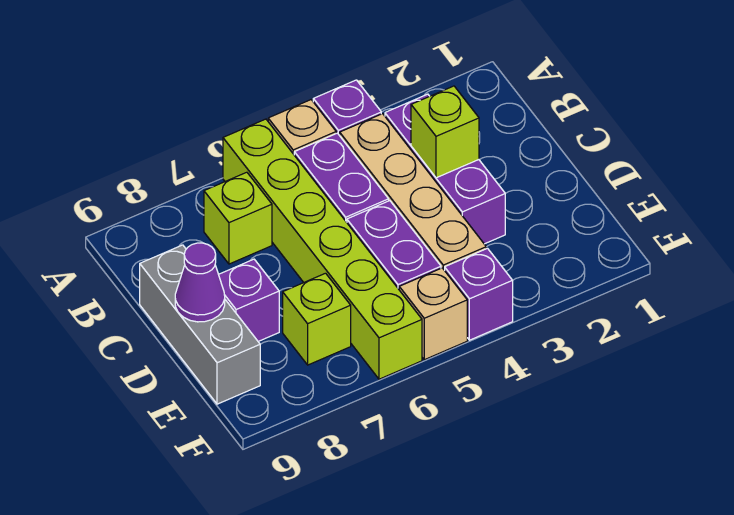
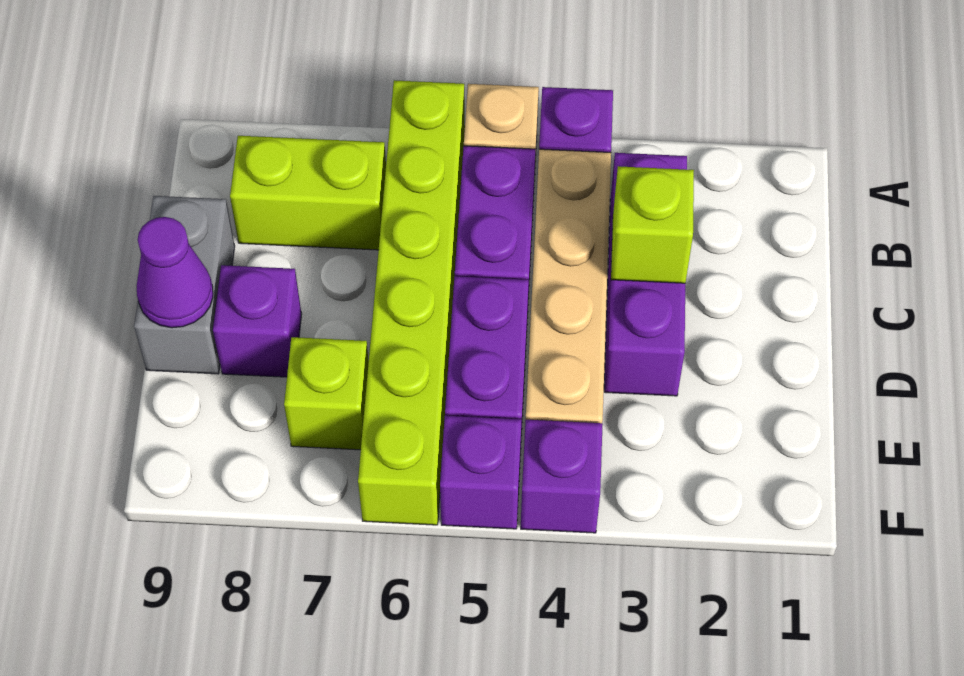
lime 1x1 brick [204,172,272,264] -> lime 1x2 brick [230,136,386,250]
grey 1x3 brick [140,245,260,404] -> grey 1x2 brick [134,196,235,374]
tan 1x1 brick [399,268,467,360] -> purple 1x1 brick [440,416,522,529]

